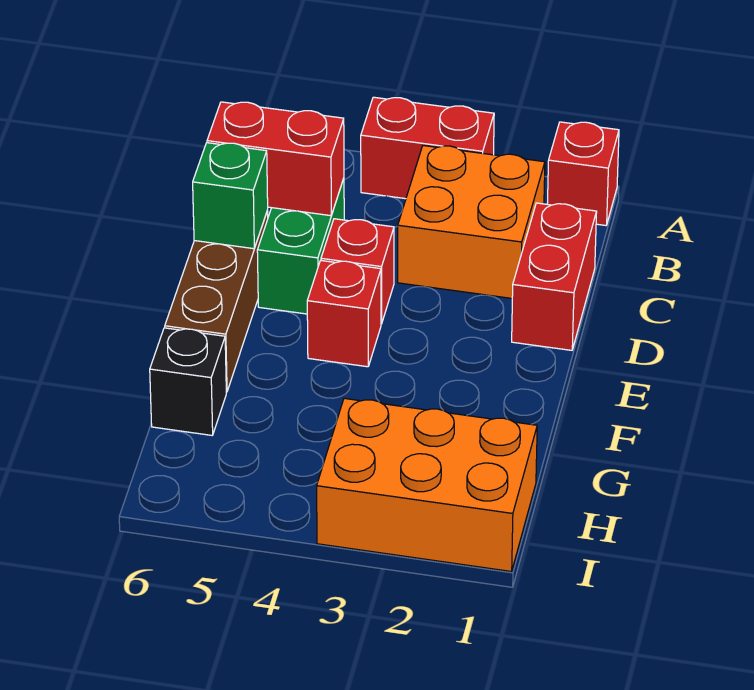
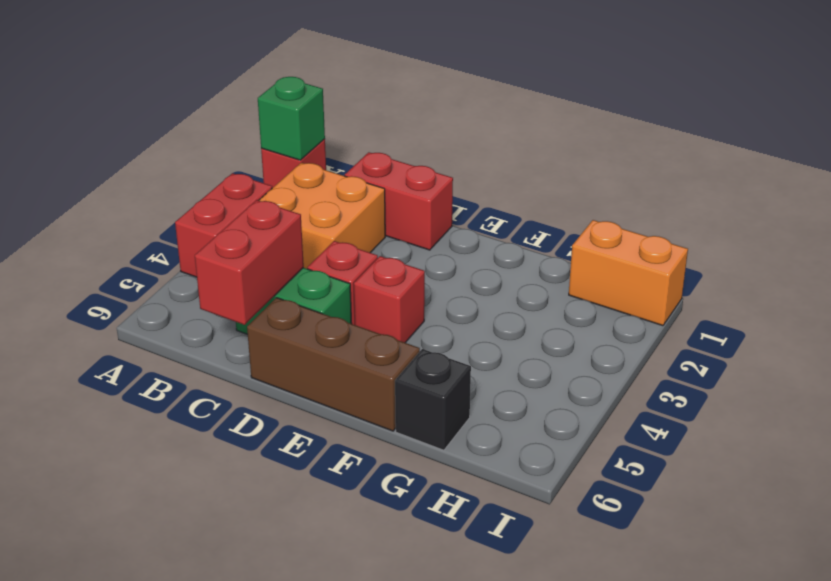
green 1x1 brick [193,143,268,249] -> green 1x1 brick moved to [258,77,325,160]
orange 2x3 brick [317,398,537,572] -> orange 1x2 brick [569,220,688,326]

